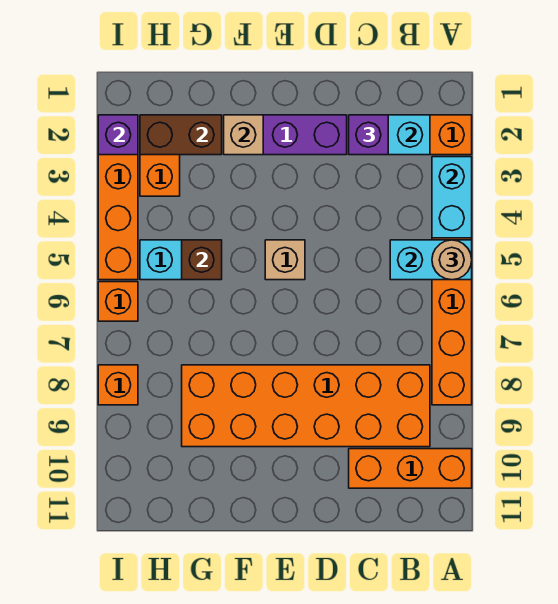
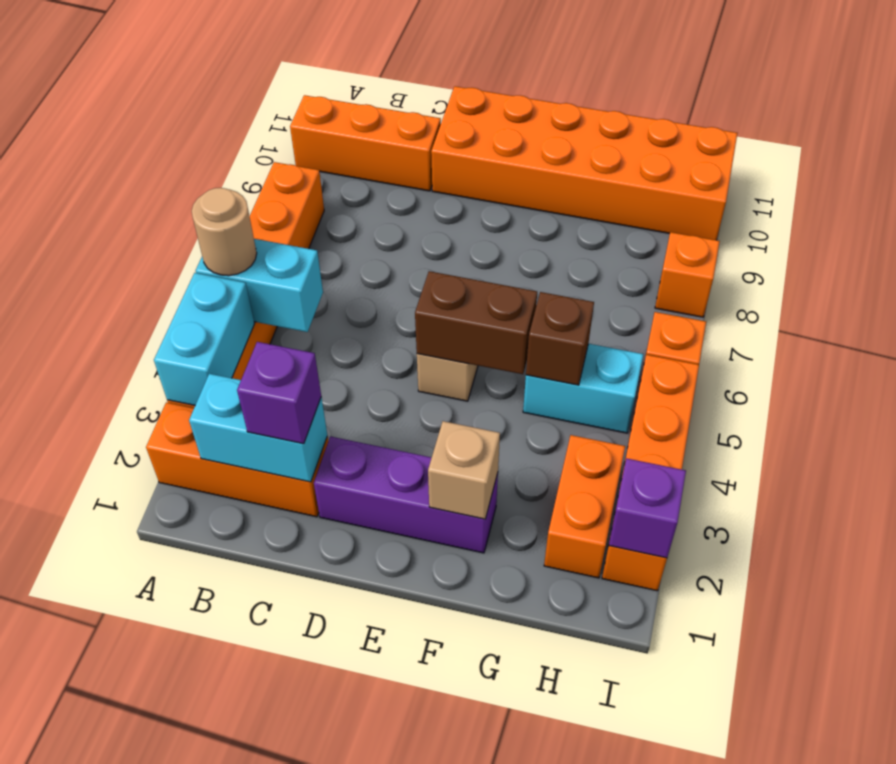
orange 2x6 brick [182,365,430,447] -> orange 2x6 brick moved to [431,86,737,240]
brown 1x2 brick [140,115,222,155] -> brown 1x2 brick moved to [415,271,537,374]

